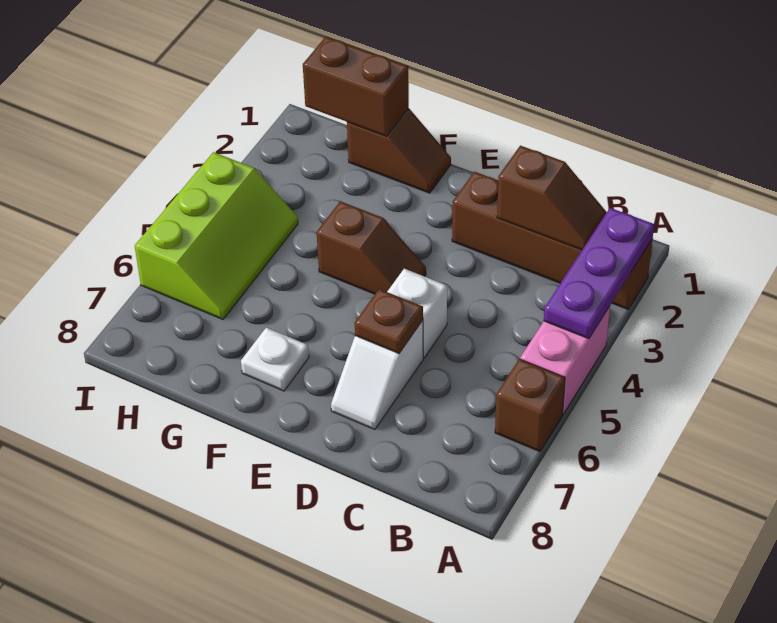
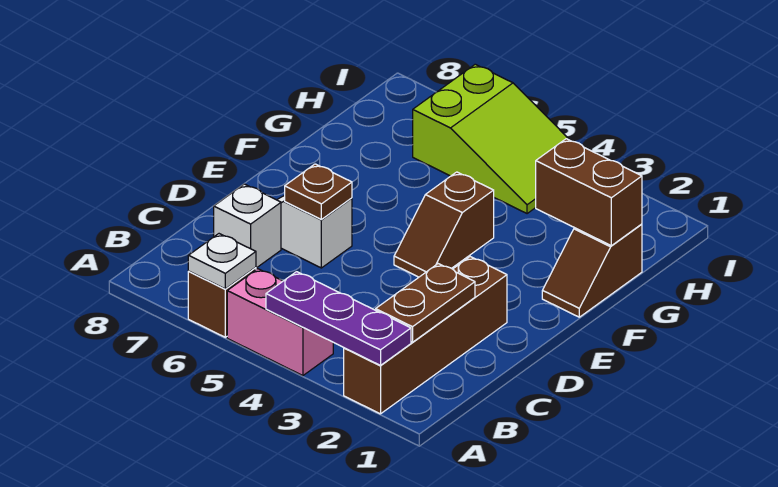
brown 1x2 slope [497,146,607,250] -> brown 1x2 plate [376,264,475,342]
white 1x1 brick [387,269,447,358] -> white 1x1 brick moved to [214,184,281,268]
white 1x1 plate [241,328,309,391] -> white 1x1 plate moved to [188,234,256,289]
brown 1x2 brick [303,37,409,136] -> brown 1x2 brick turned to [536,139,642,246]
lime 2x3 slope [135,152,298,319] -> lime 2x3 slope turned to [413,64,569,214]

